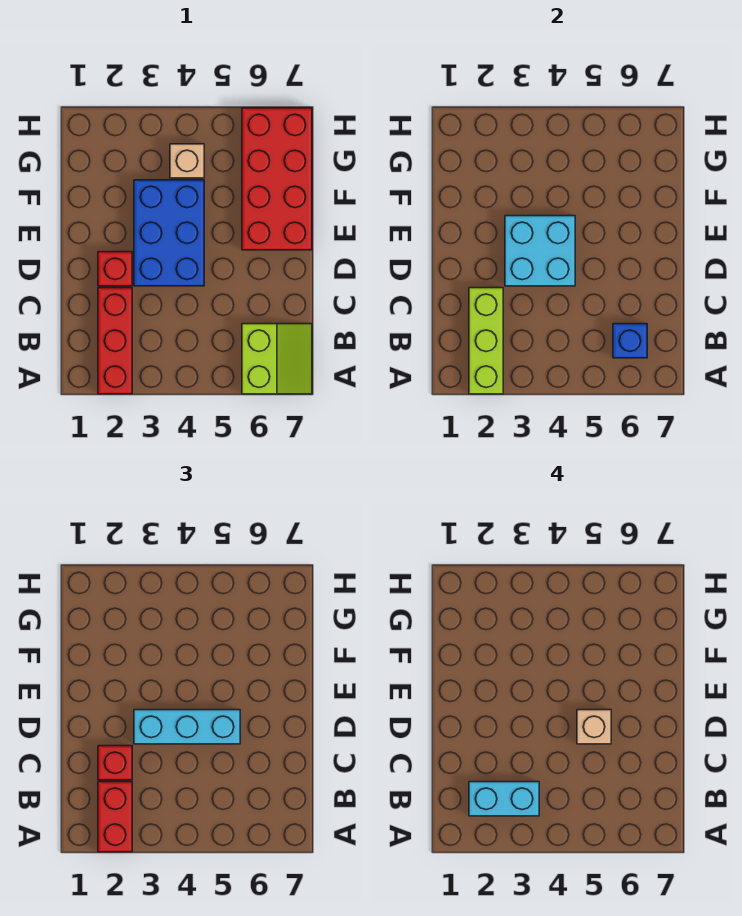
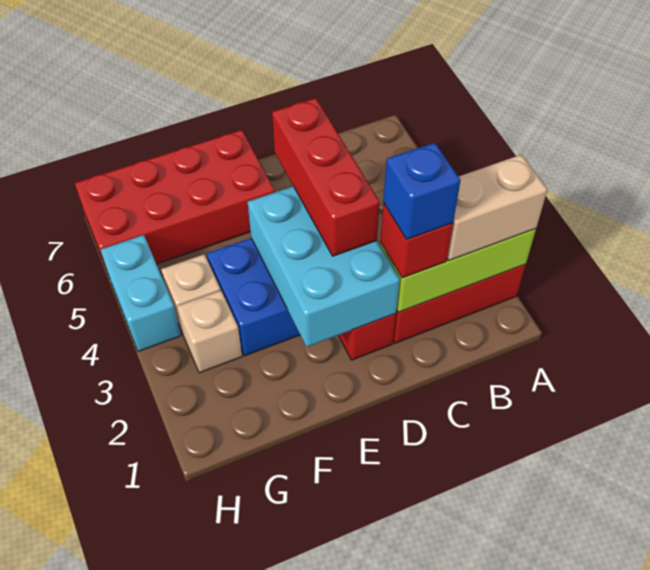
red 1x2 brick [98,782,132,852] -> tan 1x2 brick [447,155,548,261]
lime 2x2 slope [242,324,312,394] -> none
cyan 1x2 brick [469,782,539,816] -> cyan 1x2 brick moved to [101,235,181,351]
blue 1x1 brick [613,324,647,358] -> blue 1x1 brick moved to [383,143,461,239]
cyan 2x2 brick [505,216,575,286] -> cyan 2x3 brick [248,186,400,347]
cyan 1x3 brick [134,710,240,744] -> red 1x3 brick [272,98,380,256]
tan 1x1 brick [577,710,611,744] -> tan 1x1 brick moved to [177,290,242,373]

